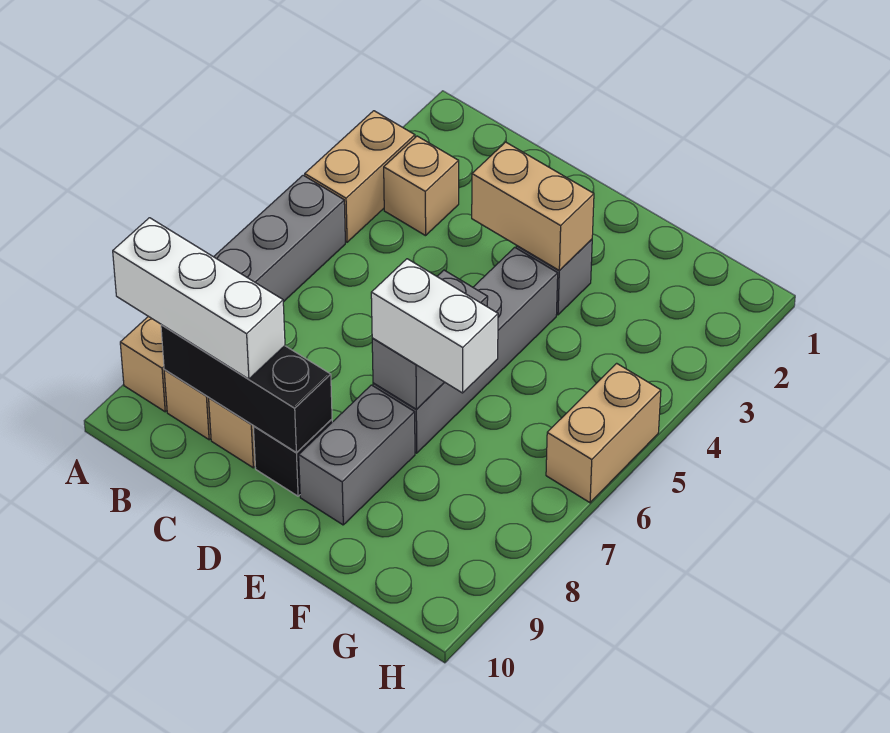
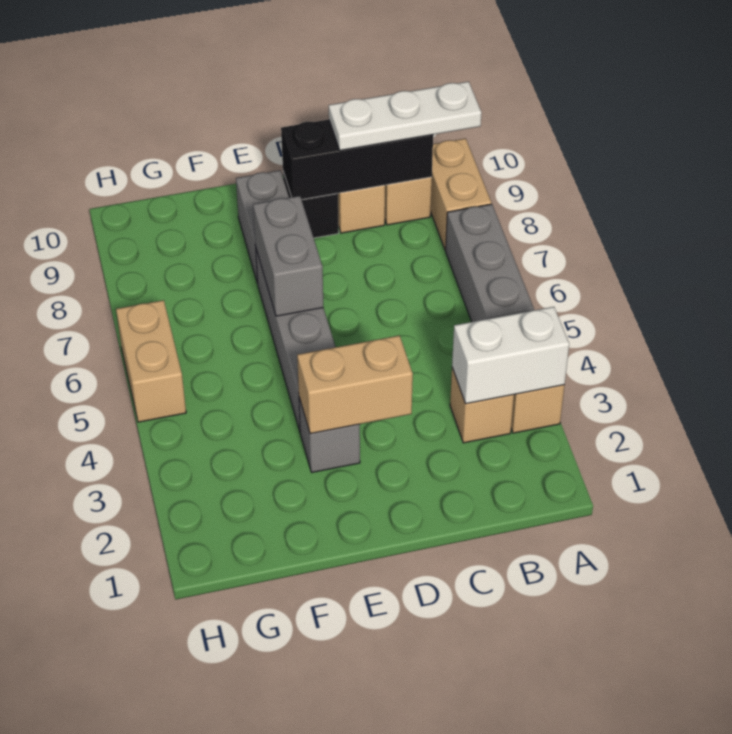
white 1x3 brick [113,218,285,379] -> white 1x3 plate [329,82,482,150]
white 1x2 brick [371,259,498,393] -> white 1x2 brick moved to [452,307,569,404]

